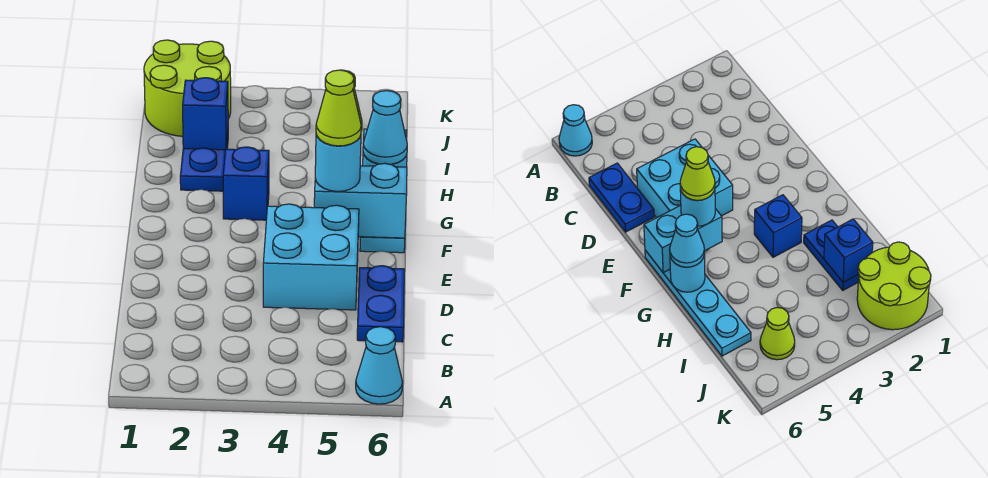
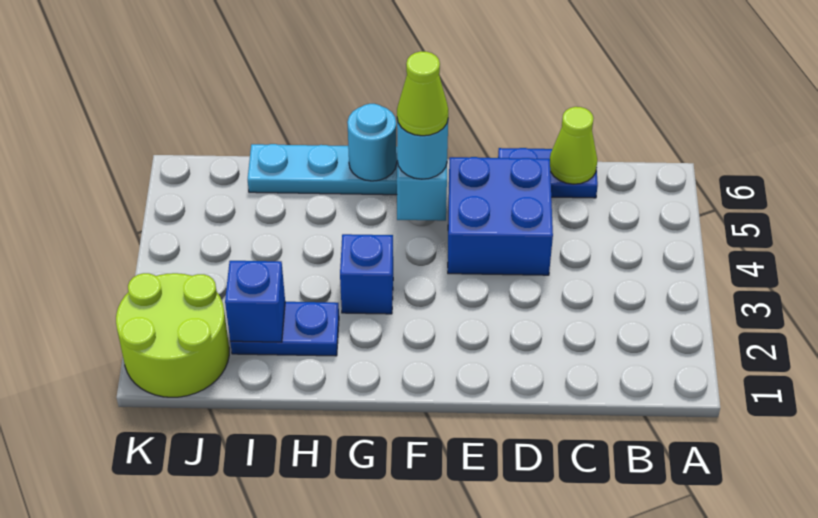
cyan 1x1 cone [356,327,403,404] -> none
cyan 2x2 brick [263,204,359,310] -> blue 2x2 brick [448,157,553,275]
cyan 1x1 cone [363,91,407,164] -> none
lime 1x1 cone [760,307,795,360] -> lime 1x1 cone moved to [550,107,597,184]

